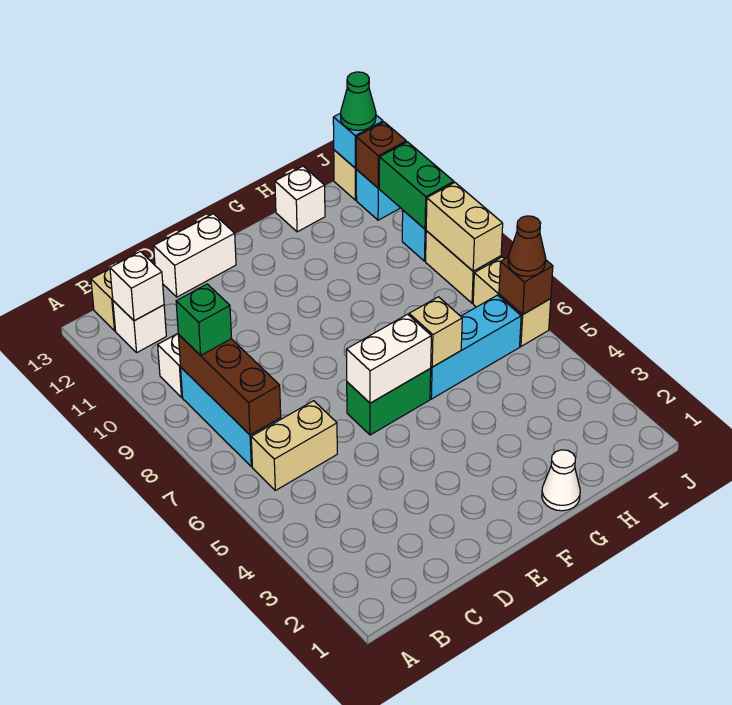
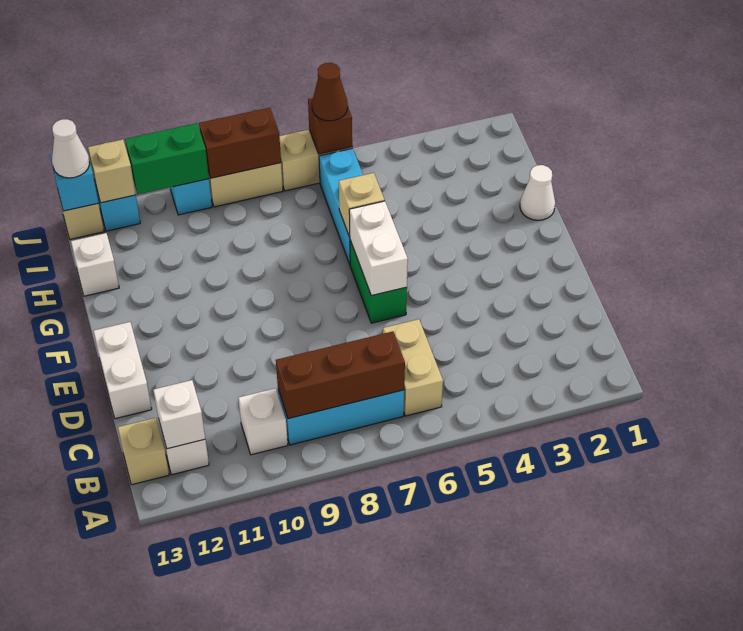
green 1x1 brick [176,284,232,356] -> none
tan 1x2 brick [426,183,503,271] -> brown 1x2 brick [199,108,281,178]
brown 1x1 brick [356,122,406,188] -> tan 1x1 brick [88,139,136,203]
green 1x1 cone [341,72,376,131] -> white 1x1 cone [52,119,90,178]

